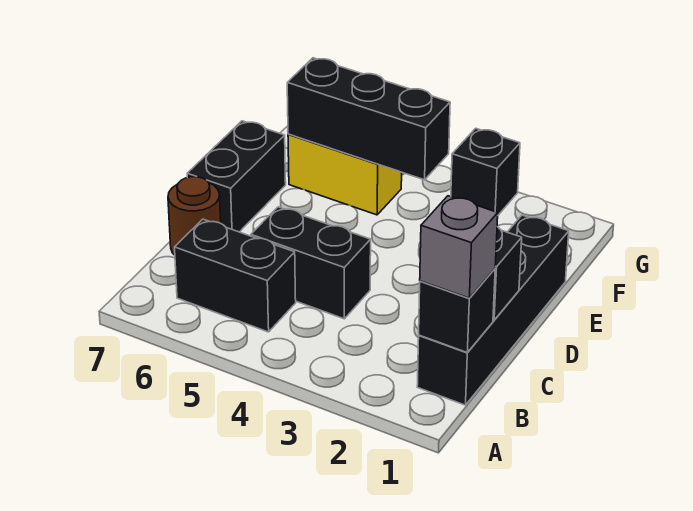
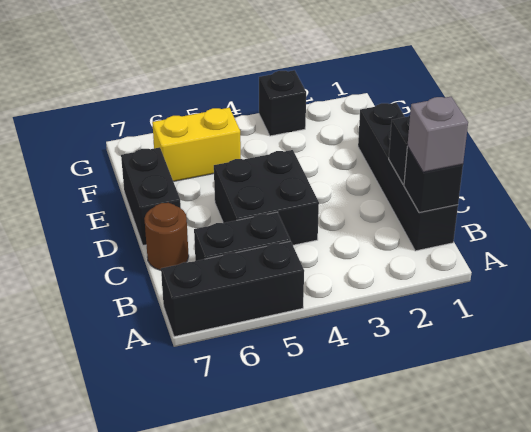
black 1x2 brick [251,207,371,319] -> black 2x2 brick [214,150,319,245]
black 1x3 brick [287,58,450,180] -> black 1x3 brick moved to [161,241,304,337]

